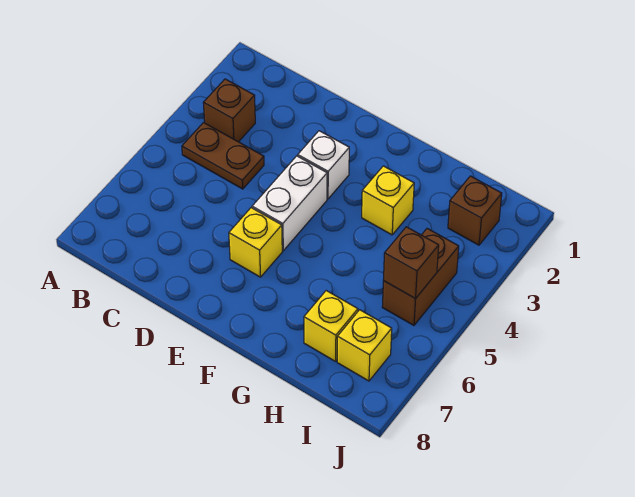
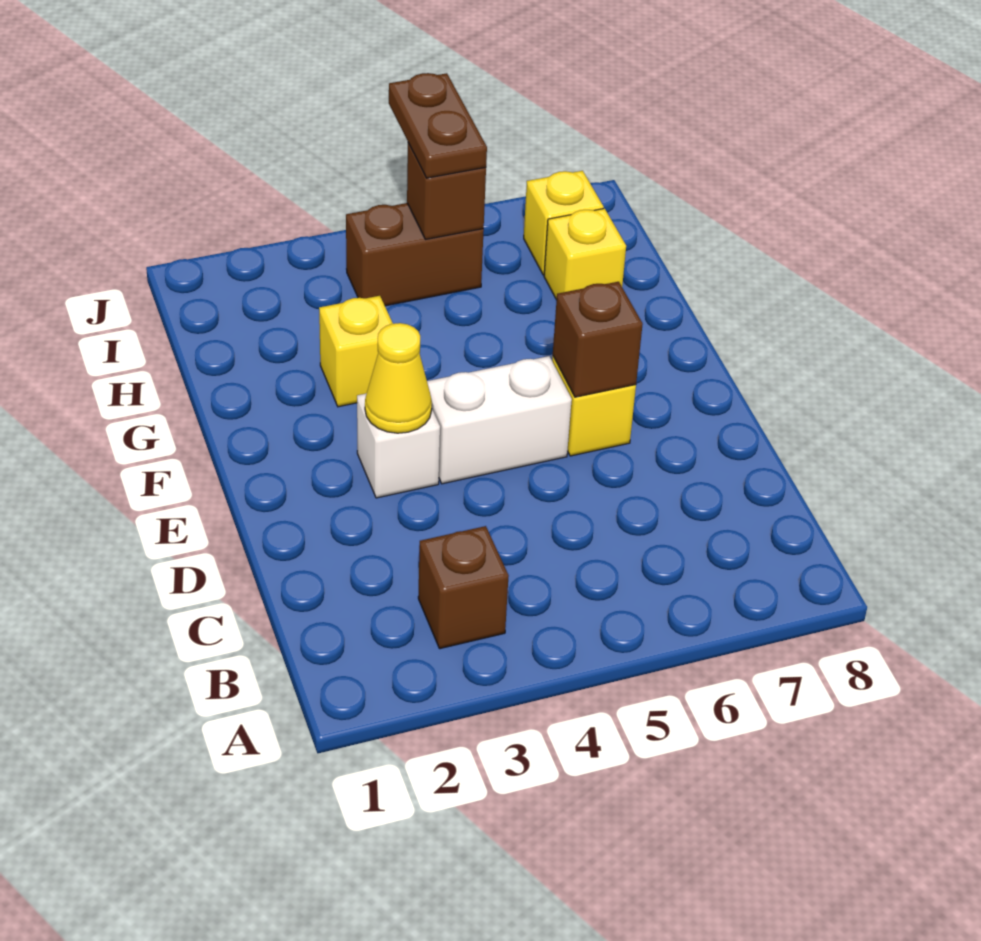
brown 1x2 plate [182,123,264,189] -> brown 1x2 plate moved to [389,73,487,178]
none -> yellow 1x1 cone [365,323,432,433]
brown 1x1 brick [448,176,502,245] -> brown 1x1 brick moved to [553,282,643,397]

